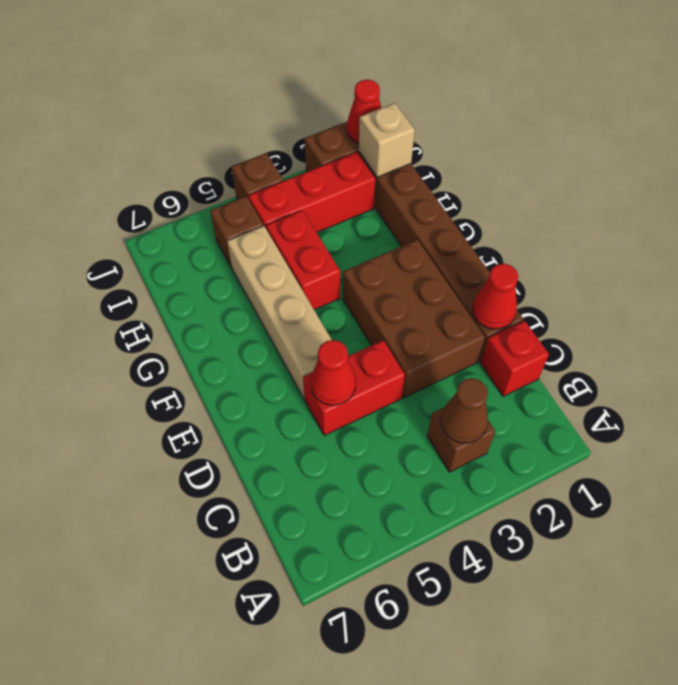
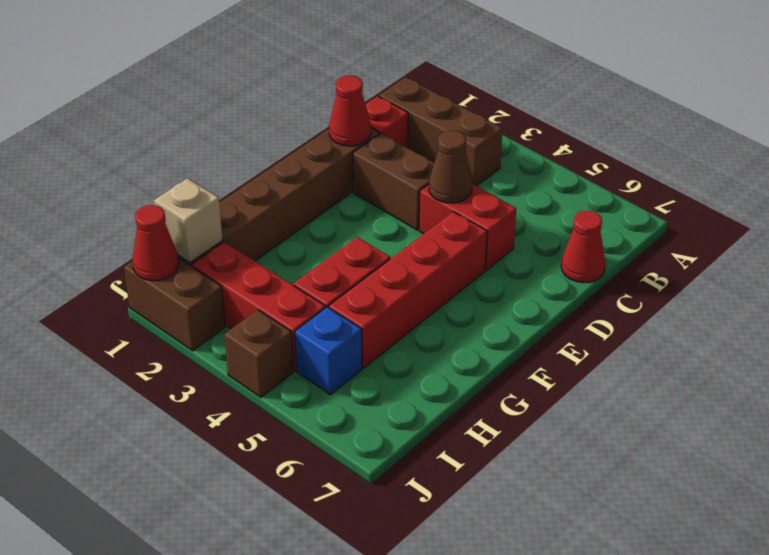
brown 1x1 brick [427,408,495,472] -> brown 1x3 brick [379,77,503,186]
brown 1x1 cone [441,378,488,443] -> brown 1x1 cone moved to [429,130,472,203]
brown 2x3 brick [343,239,485,398] -> brown 1x2 brick [353,134,434,230]
red 1x1 cone [311,340,356,405] -> red 1x1 cone moved to [561,210,606,283]
tan 1x4 brick [227,226,332,399] -> red 1x4 brick [329,212,487,368]
brown 1x1 brick [210,196,263,268] -> blue 1x1 brick [295,307,362,395]

